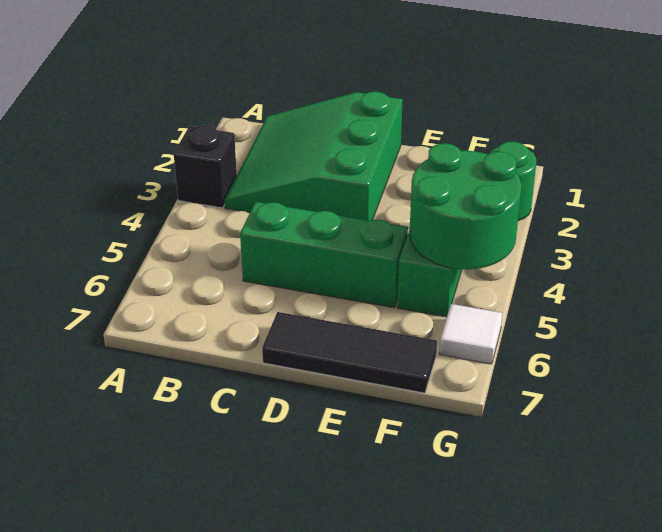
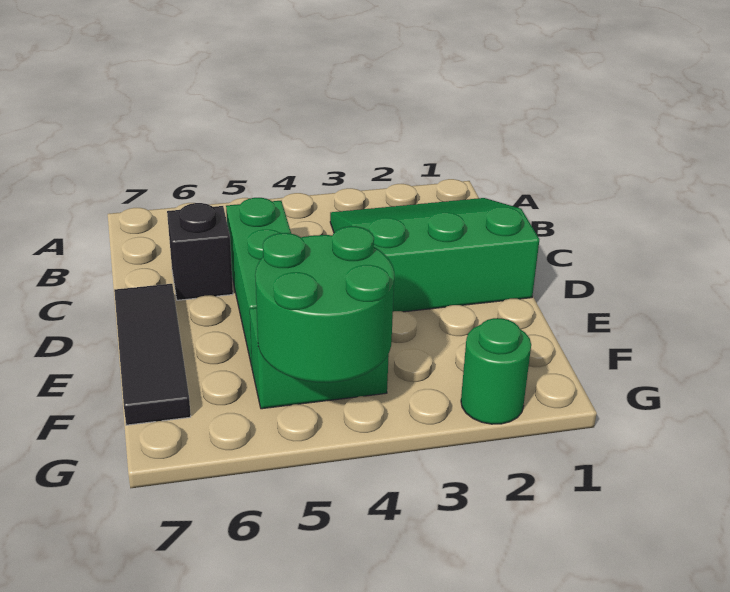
black 1x1 brick [174,126,237,208] -> black 1x1 brick moved to [167,203,233,300]
white 1x1 tile [439,304,502,364] -> none

